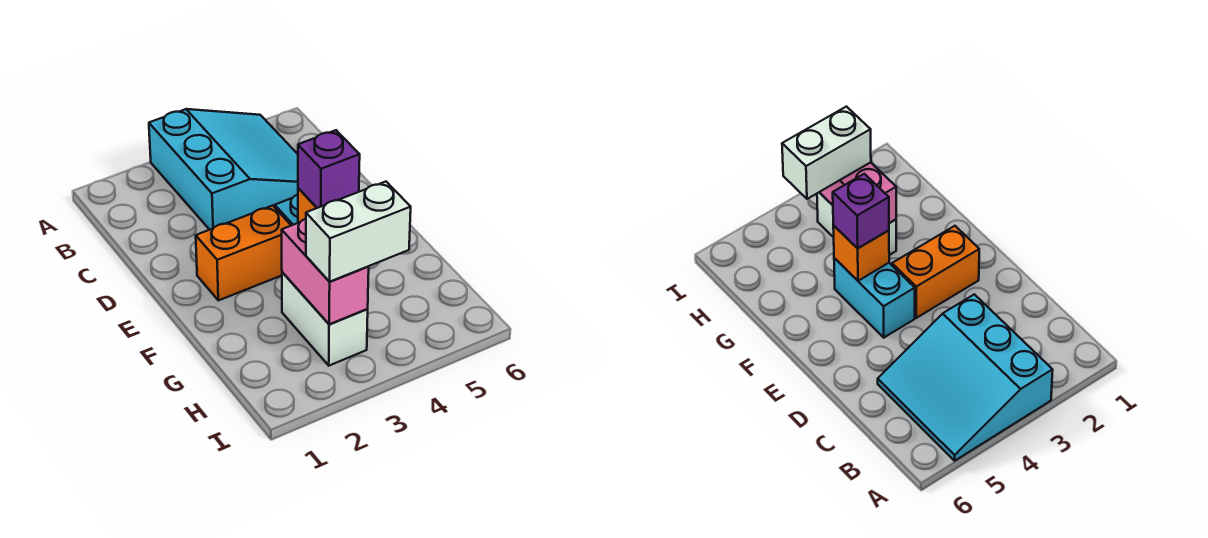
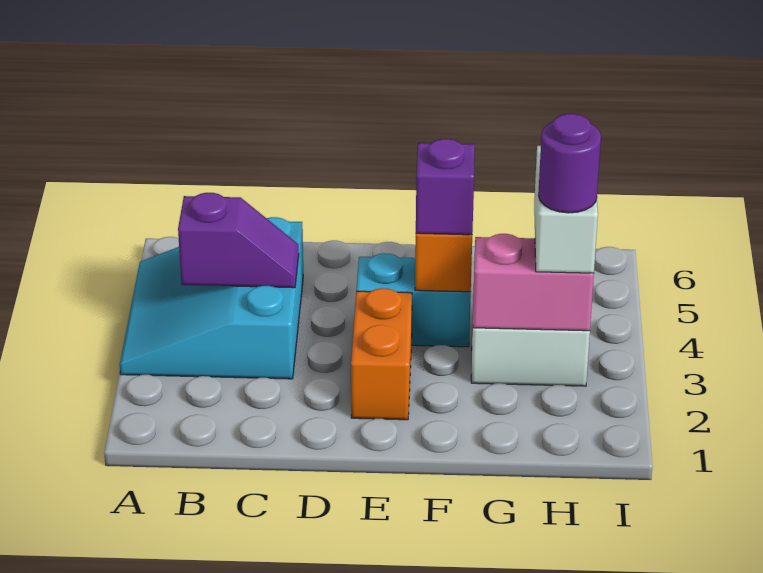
cyan 3x3 slope [149,109,298,230] -> cyan 3x3 slope turned to [120,217,303,379]
none -> purple 1x2 slope [178,193,299,288]
none -> purple 1x1 round brick [538,114,601,213]

